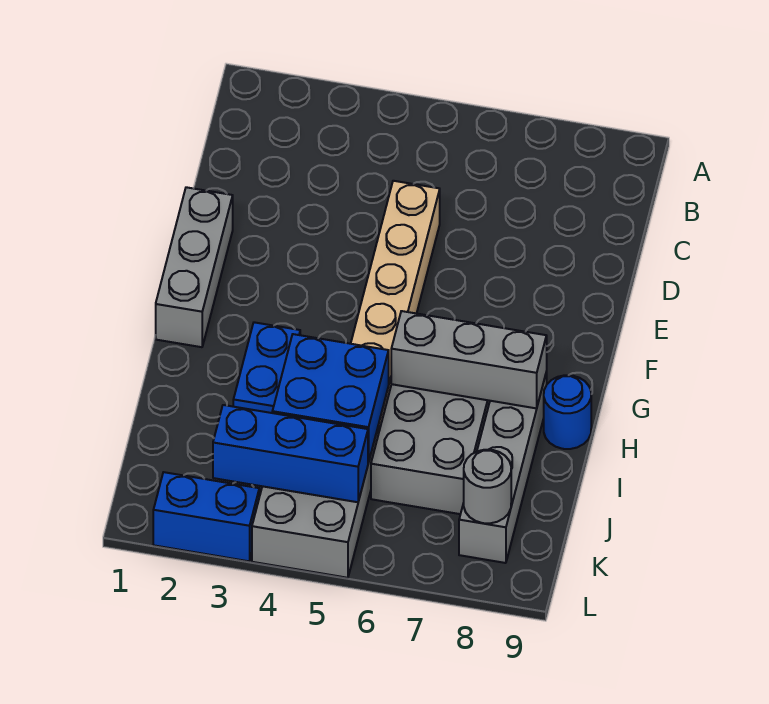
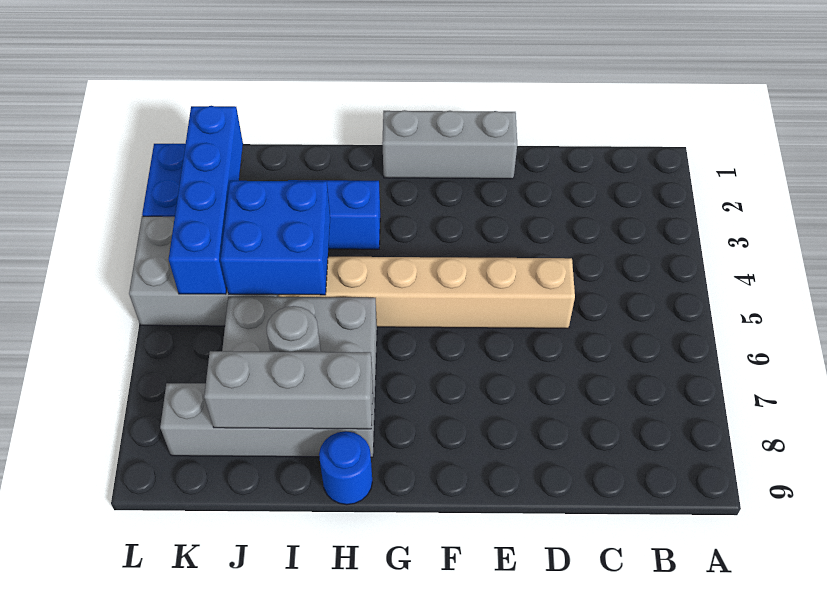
grey 1x3 brick [391,311,547,408] -> grey 1x3 brick turned to [204,351,373,429]
blue 1x3 brick [213,405,368,502] -> blue 1x4 brick [169,106,243,294]
grey 1x1 round brick [464,450,511,523] -> grey 1x1 round brick moved to [266,306,321,352]

